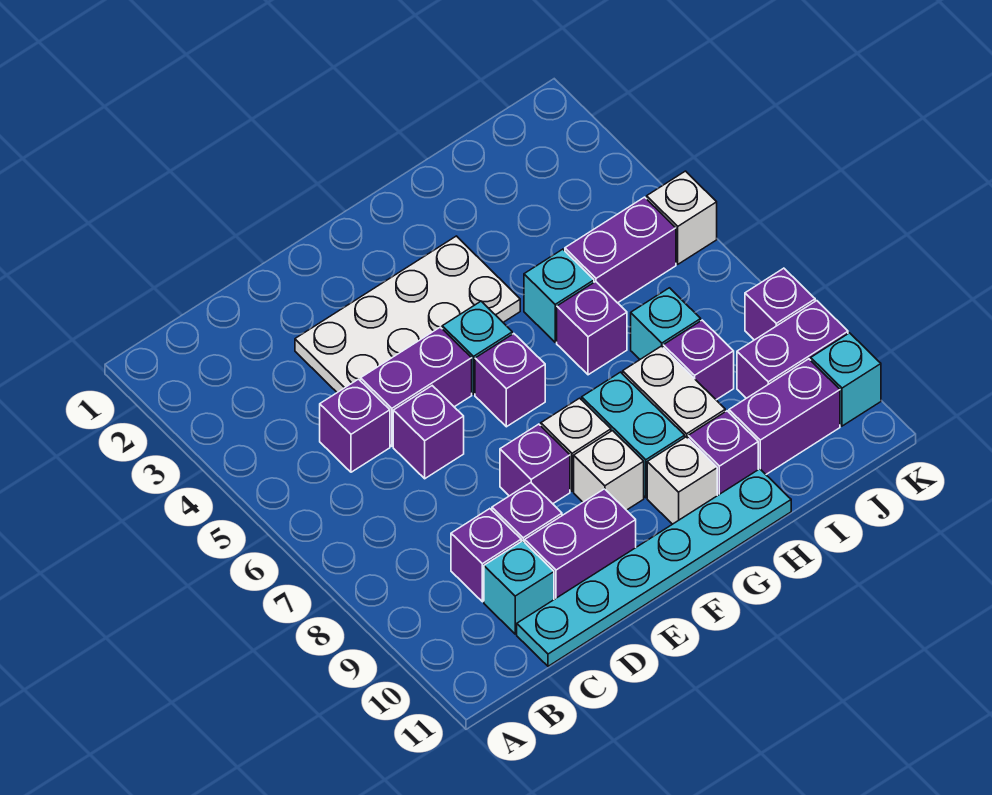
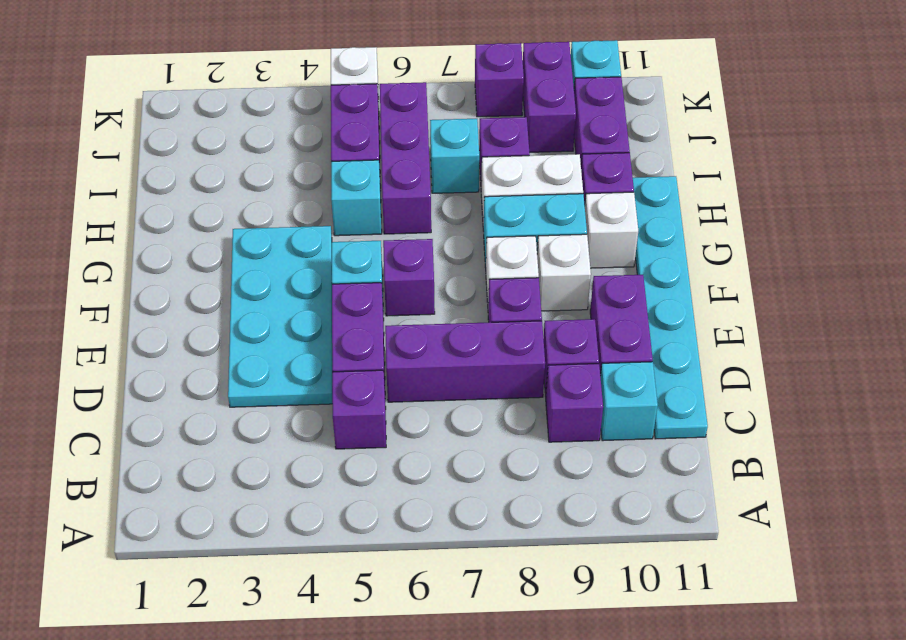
white 2x4 plate [295,236,520,392] -> cyan 2x4 plate [228,226,332,407]
purple 1x1 brick [393,386,464,479] -> purple 1x3 brick [385,321,545,402]
purple 1x1 brick [557,282,627,375] -> purple 1x3 brick [380,82,431,234]

